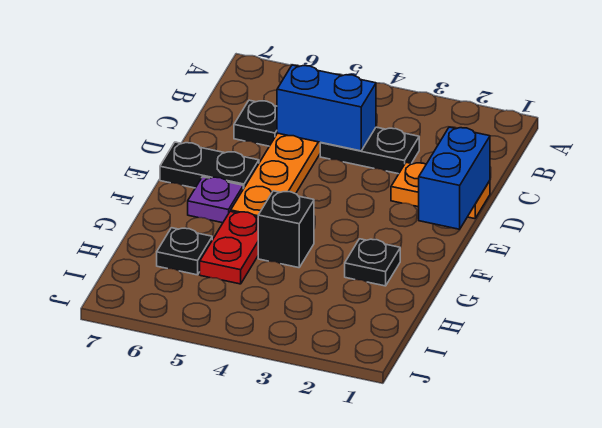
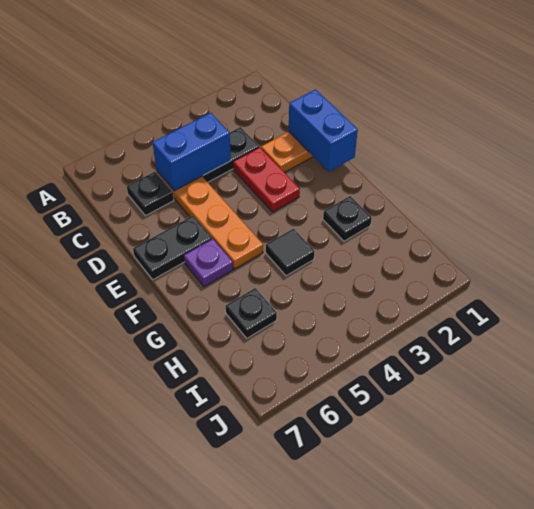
black 1x1 brick [258,191,314,268] -> black 1x1 tile [266,229,314,276]
red 1x2 plate [200,211,258,284] -> red 1x2 plate moved to [233,147,300,212]

